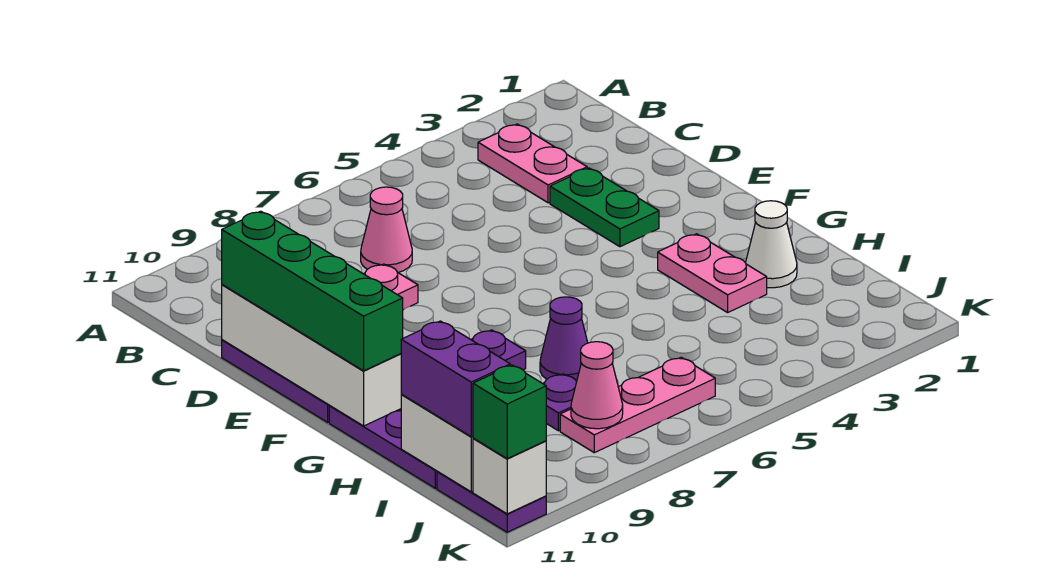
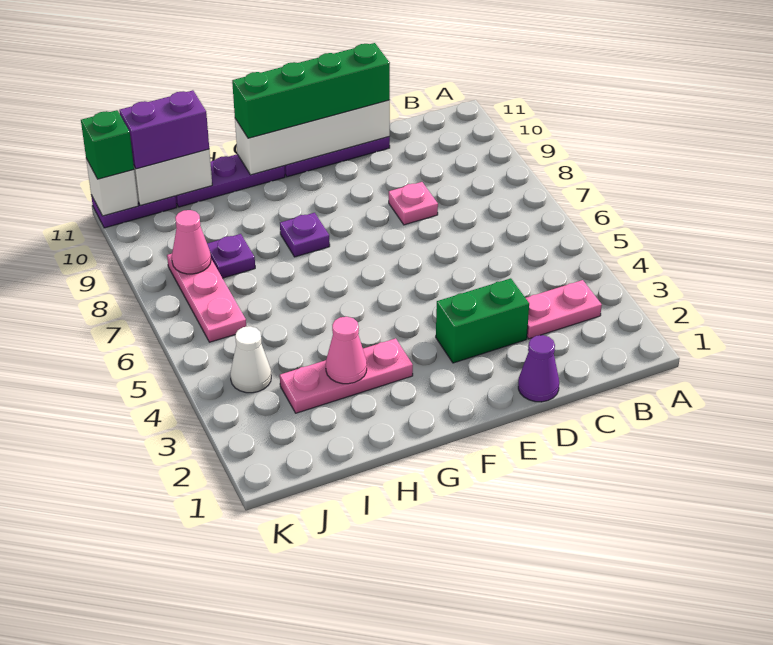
pink 1x1 cone [361,187,412,272] -> pink 1x1 cone moved to [326,317,367,384]
green 1x2 plate [550,168,659,247] -> green 1x2 brick [436,278,529,363]
pink 1x2 plate [658,234,767,312] -> pink 1x3 plate [280,338,413,413]
white 1x1 cone [746,201,797,288] -> white 1x1 cone moved to [230,326,271,393]
purple 1x1 cone [540,297,588,381] -> purple 1x1 cone moved to [518,335,559,402]

